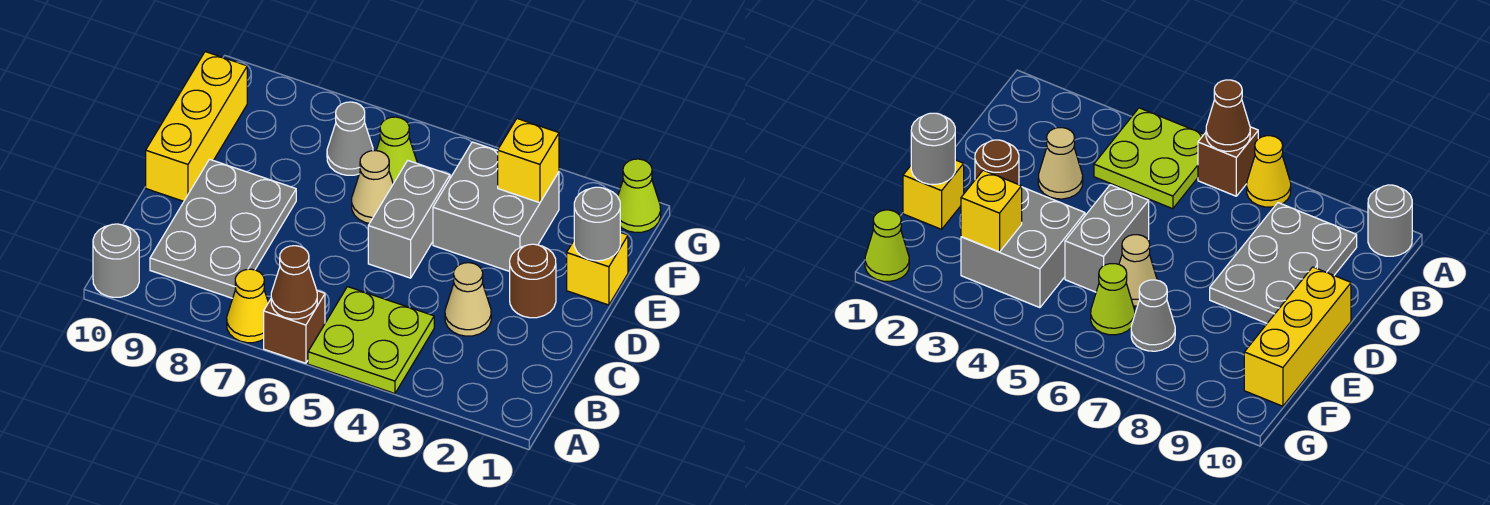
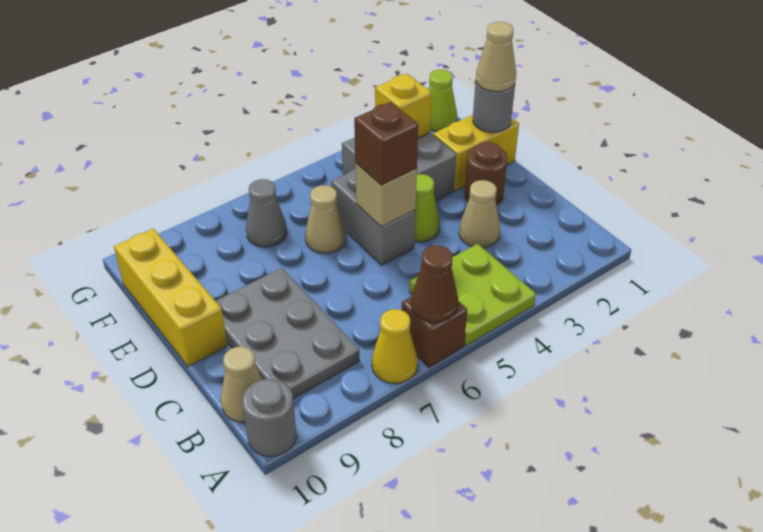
none -> tan 1x1 cone [221,347,262,422]
none -> tan 1x1 brick [355,163,417,227]
none -> brown 1x1 brick [354,102,418,185]
yellow 1x1 brick [567,232,628,305] -> yellow 1x2 brick [433,115,519,191]
none -> tan 1x1 cone [476,22,516,92]
lime 1x1 cone [376,117,418,184] -> lime 1x1 cone moved to [415,174,440,242]

